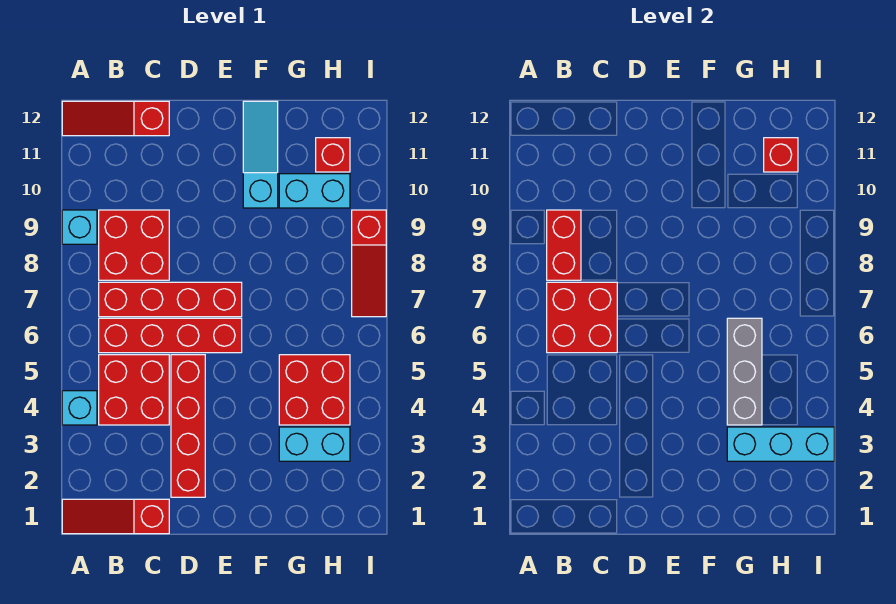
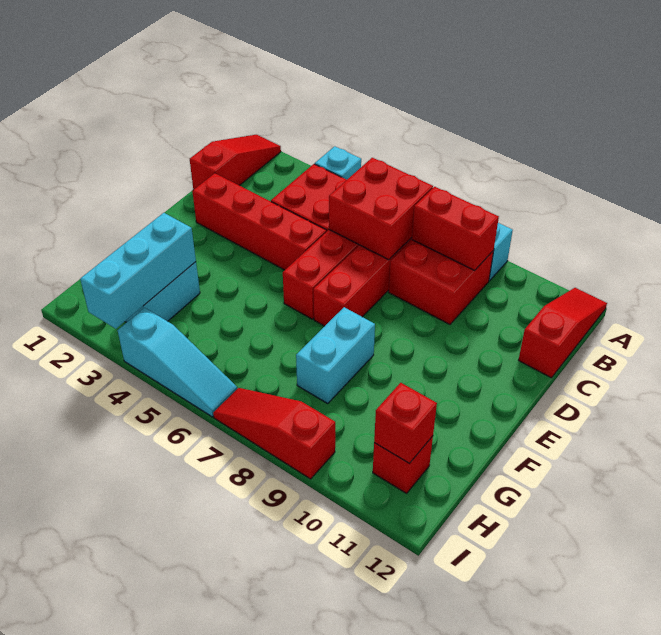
cyan 1x3 slope [243,101,278,208] -> cyan 1x3 slope moved to [118,308,237,417]
red 2x2 brick [279,355,350,425] -> none
grey 1x3 brick [727,318,762,425] -> none
cyan 1x2 brick [279,174,350,208] -> cyan 1x2 brick moved to [296,307,375,403]

